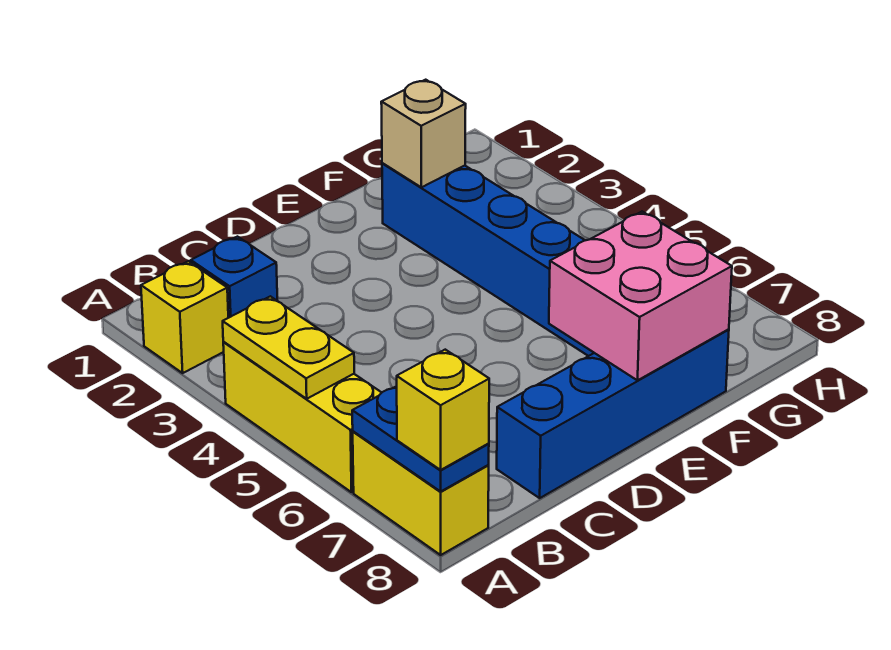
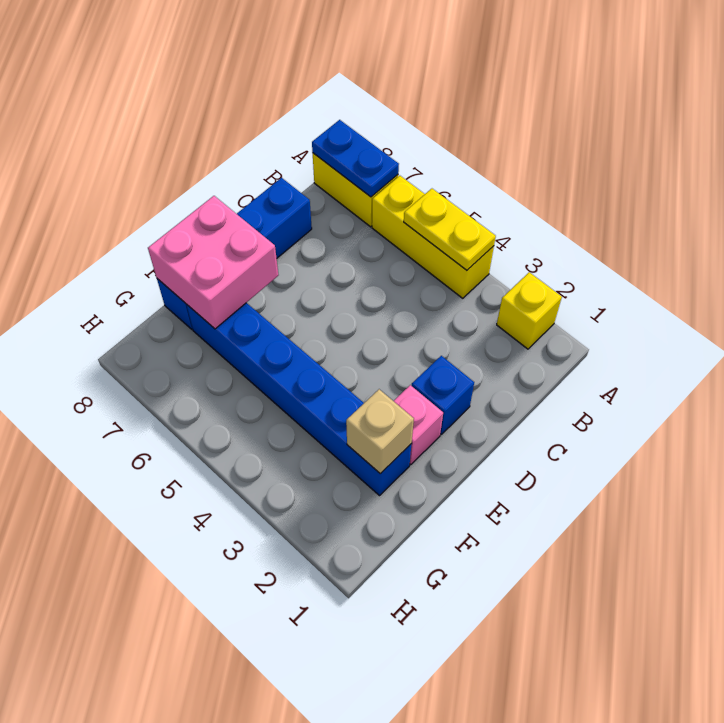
yellow 1x1 brick [397,350,489,470] -> none
blue 1x1 brick [191,237,278,318] -> blue 1x1 brick moved to [412,356,474,434]
none -> pink 1x1 brick [394,385,443,465]

